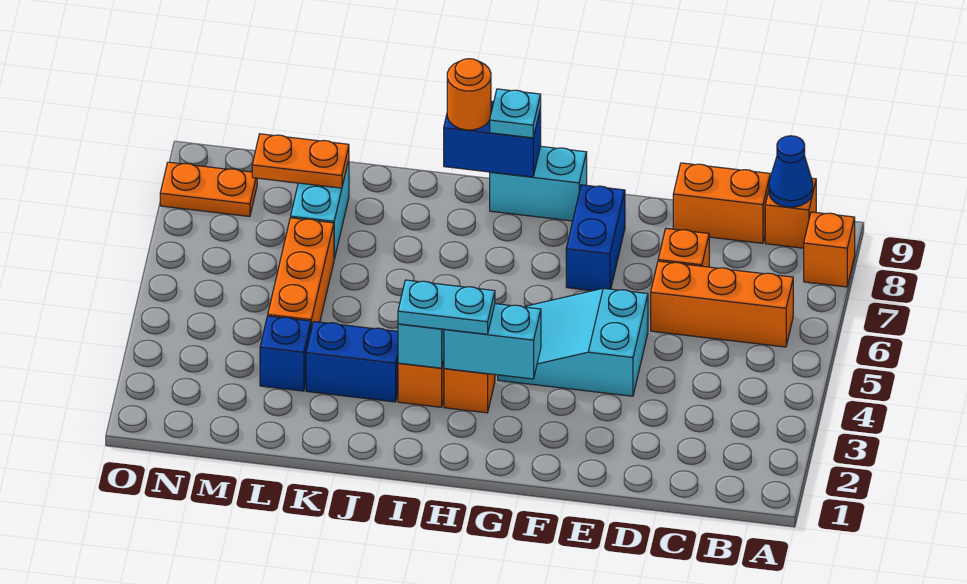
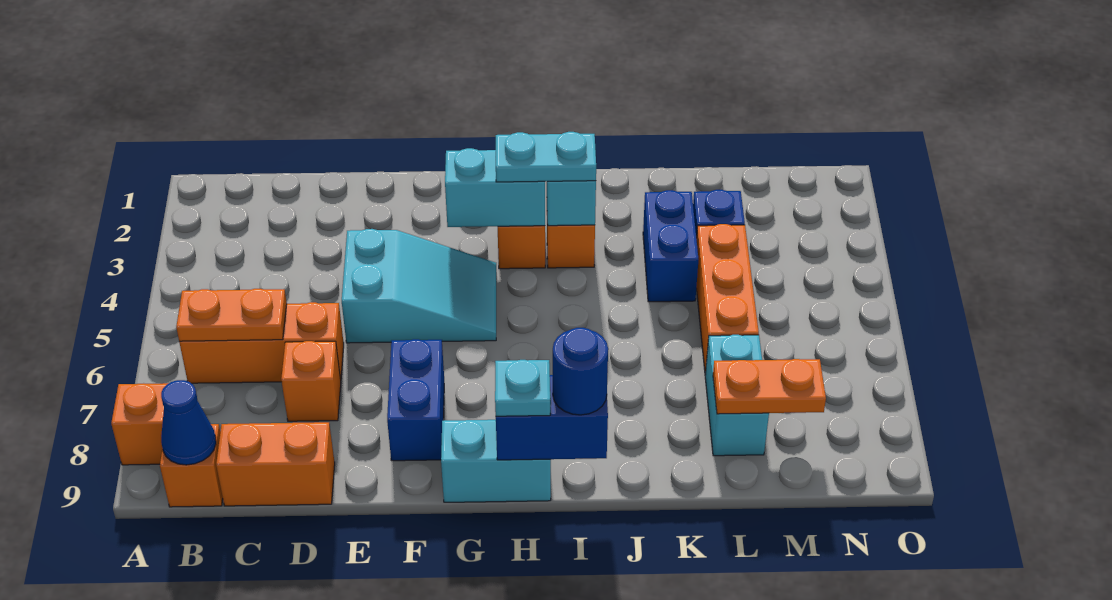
orange 1x1 round brick [447,59,491,130] -> blue 1x1 round brick [553,328,608,415]
blue 1x2 brick [306,322,398,402] -> blue 1x2 brick turned to [643,190,699,302]
orange 1x2 plate [160,162,257,217] -> orange 1x2 plate moved to [176,289,287,342]

